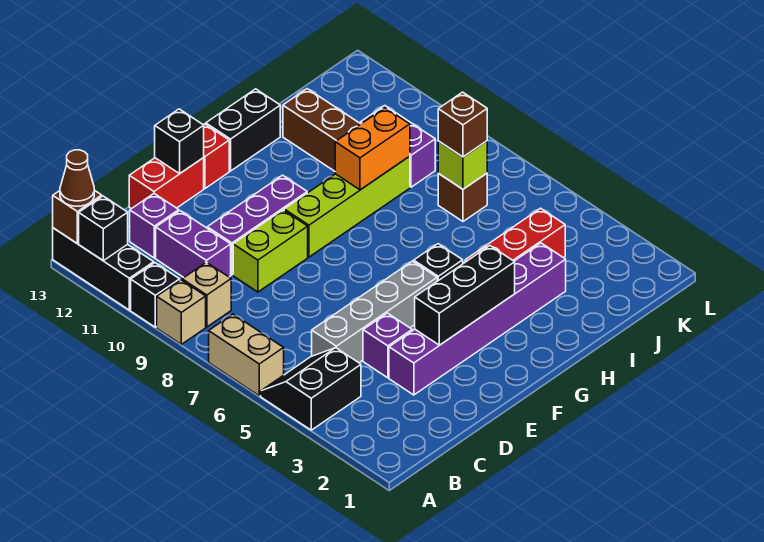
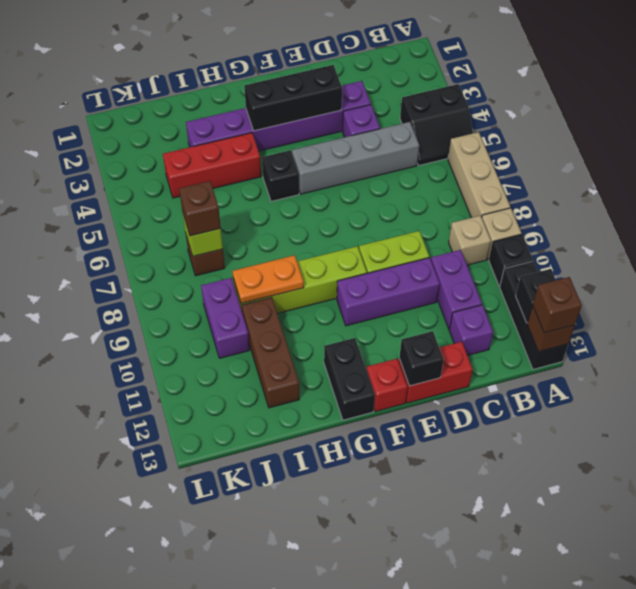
tan 1x2 brick [209,314,284,396] -> tan 1x3 brick [448,132,510,218]
brown 1x1 cone [60,150,94,206] -> brown 1x1 brick [533,277,582,333]
black 1x2 brick [206,89,280,171] -> black 1x2 brick turned to [324,338,375,420]
orange 1x2 brick [335,108,410,190] -> orange 1x2 plate [233,255,304,304]

